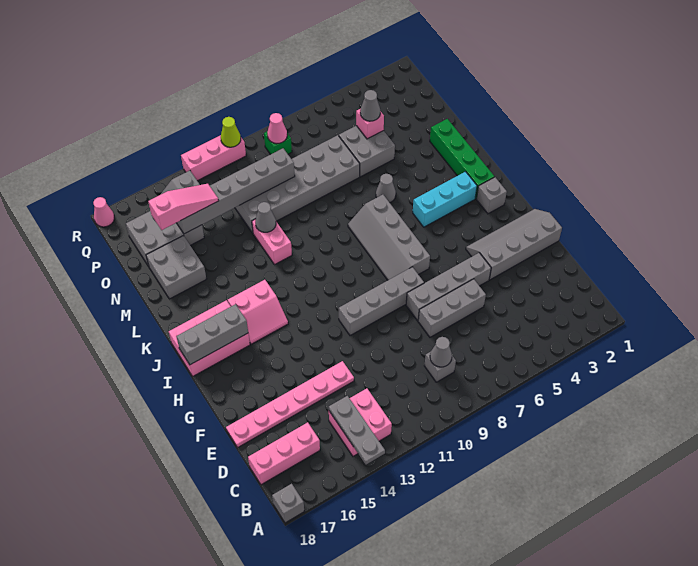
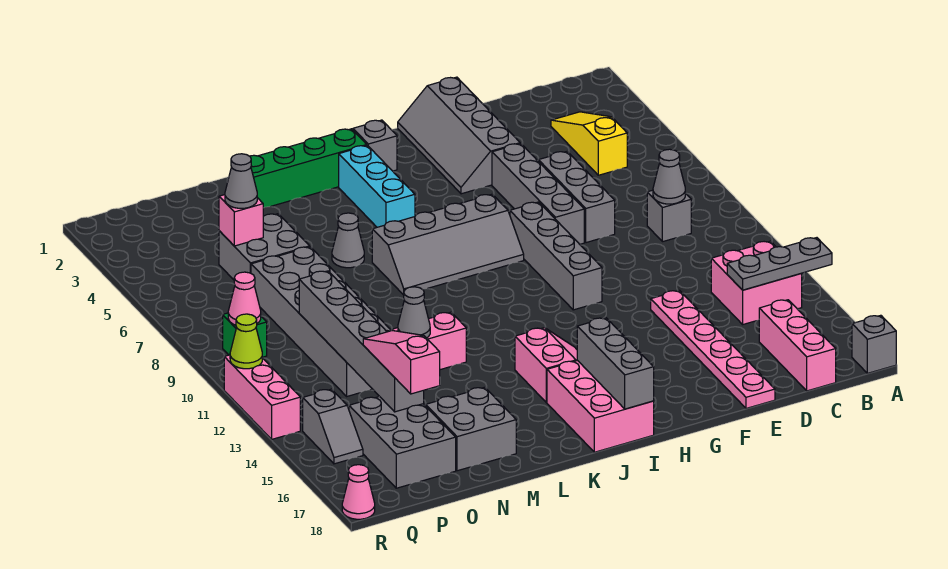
none -> yellow 1x3 slope [551,112,627,175]

